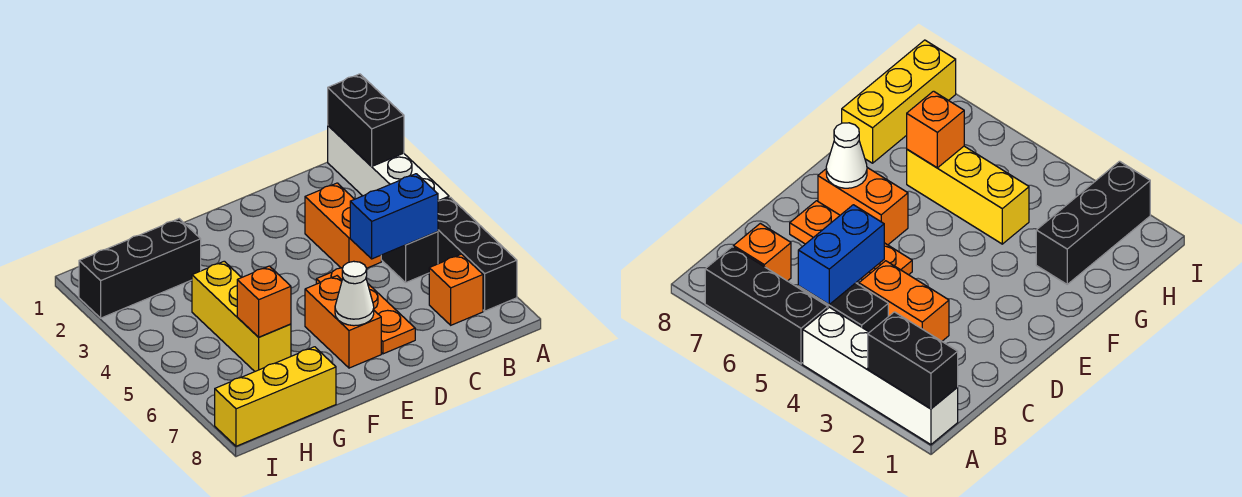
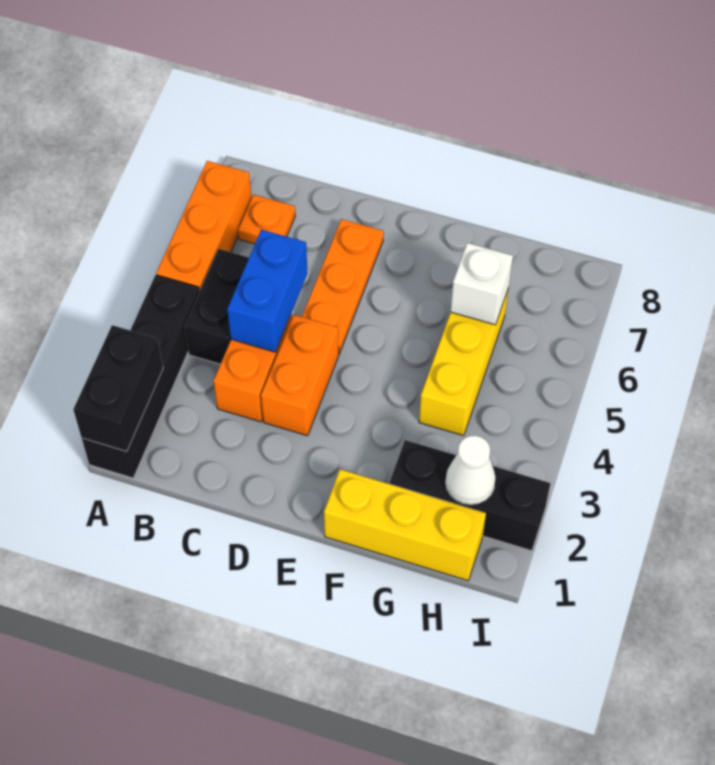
white 1x4 brick [328,126,449,201] -> black 1x4 brick [82,275,200,478]
black 1x3 brick [438,197,517,311] -> orange 1x3 brick [156,161,251,291]
blue 1x2 brick [350,174,438,259] -> blue 1x2 brick turned to [227,230,307,352]
orange 1x1 brick [429,254,483,325] -> orange 1x1 plate [238,195,295,244]
orange 1x2 brick [305,276,381,368] -> orange 1x2 brick moved to [261,315,339,436]
white 1x1 cone [335,261,374,326] -> white 1x1 cone moved to [446,435,496,505]
orange 1x1 brick [237,266,291,337] -> white 1x1 brick [451,243,513,325]
yellow 1x3 brick [215,347,336,446] -> yellow 1x3 brick moved to [324,469,486,581]

